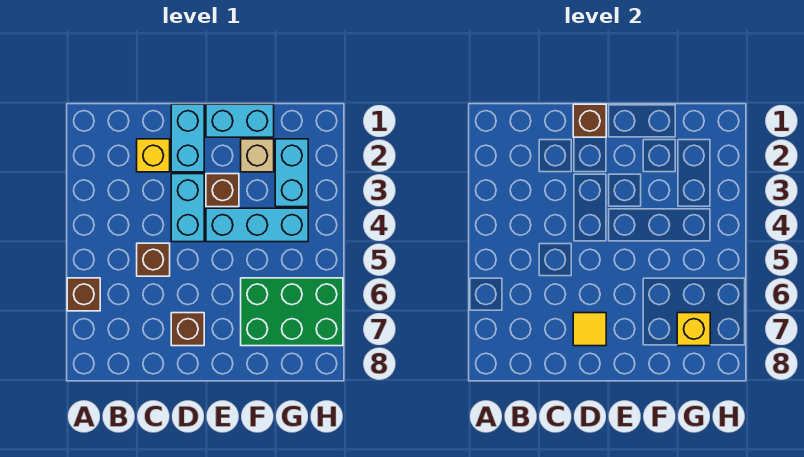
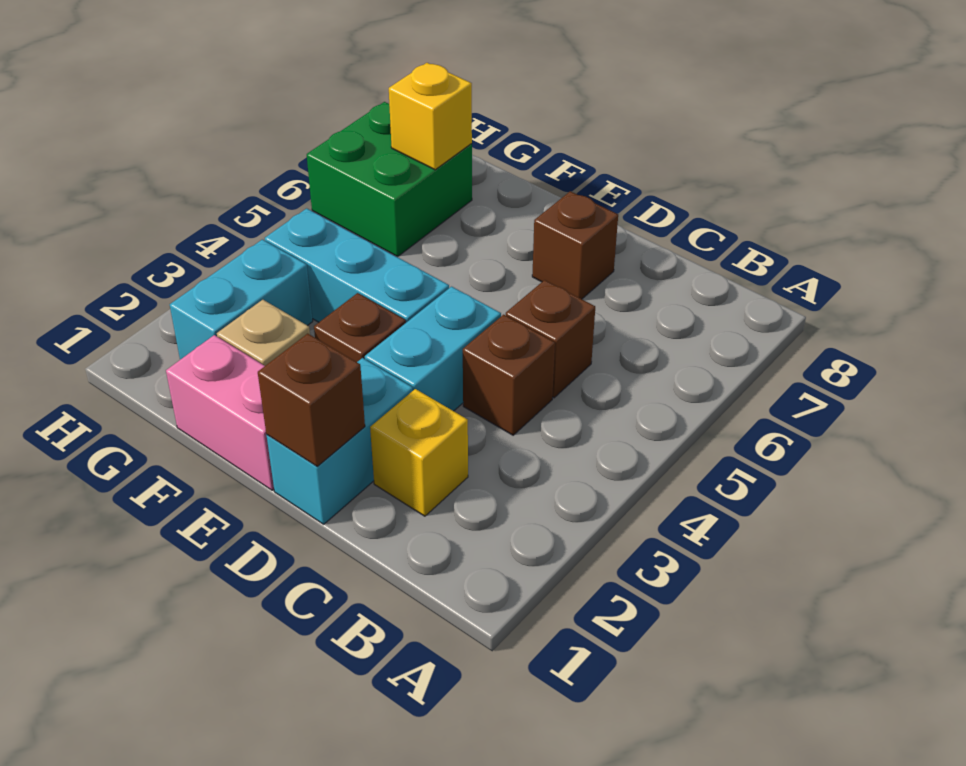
brown 1x1 brick [67,278,100,311] -> brown 1x1 brick moved to [463,315,555,435]
yellow 1x1 tile [573,313,606,346] -> none
cyan 1x2 brick [206,104,274,137] -> pink 1x2 brick [166,335,274,490]
green 2x3 brick [241,278,343,346] -> green 2x2 brick [307,102,472,256]

